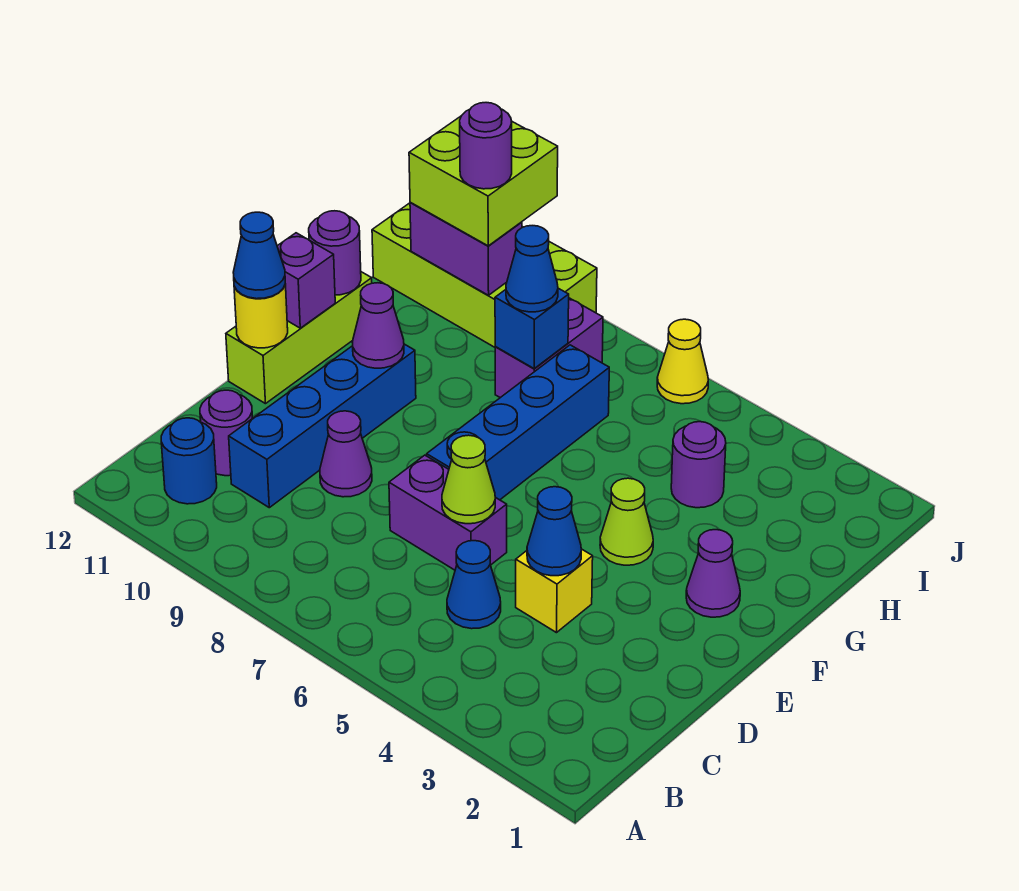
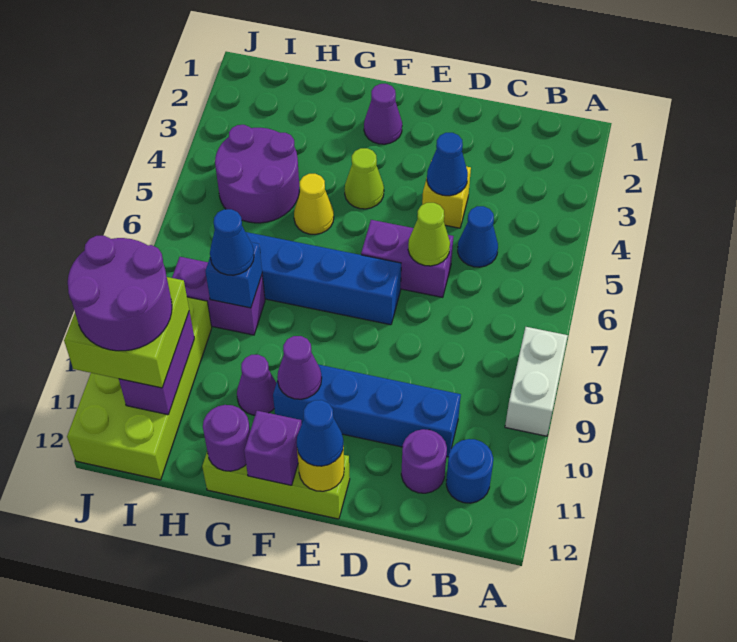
none -> white 1x2 brick [505,327,568,436]
purple 1x2 brick [389,455,507,570] -> purple 1x2 brick turned to [361,220,454,297]
purple 1x1 cone [320,411,372,497] -> purple 1x1 cone moved to [237,355,276,415]
purple 1x1 round brick [671,422,726,508] -> purple 2x2 round brick [215,125,299,223]
purple 1x1 round brick [460,103,512,189] -> purple 2x2 round brick [68,236,172,351]
yellow 1x1 cone [657,319,708,404] -> yellow 1x1 cone moved to [294,174,334,234]

